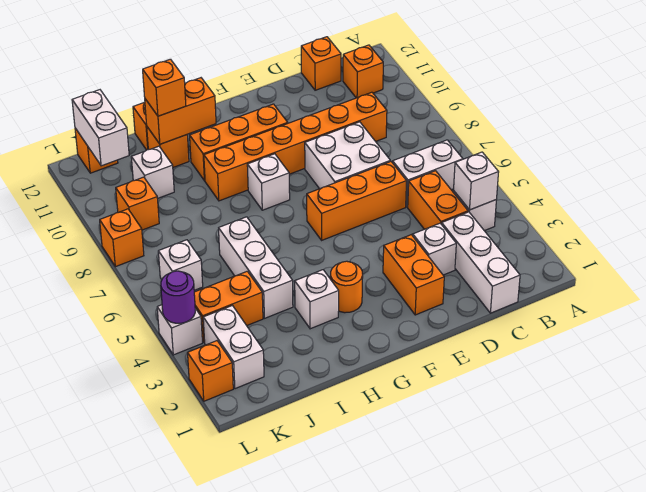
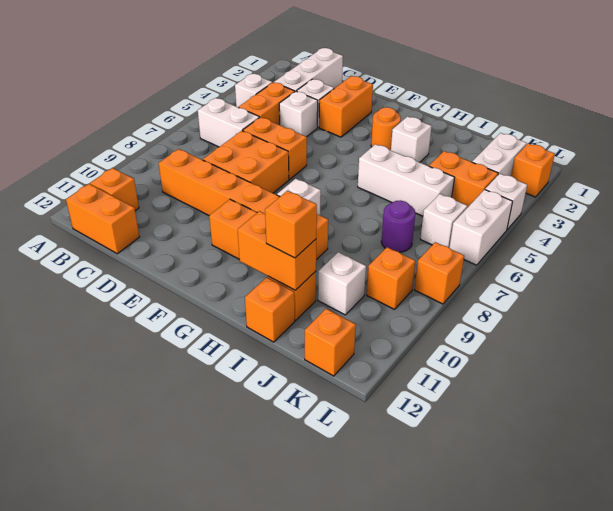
white 1x1 brick [454,152,499,210] -> white 1x1 brick moved to [279,91,318,137]
orange 1x1 brick [301,37,341,90] -> orange 1x2 brick [66,184,139,254]
orange 1x3 brick [307,161,407,240] -> orange 1x2 brick [243,117,307,179]
white 2x2 brick [305,122,390,189] -> orange 2x2 brick [203,131,289,193]
white 1x3 brick [219,217,293,318] -> white 1x3 brick turned to [358,144,455,216]
white 1x2 brick [72,90,129,166] -> white 1x2 brick moved to [450,190,513,265]
purple 1x1 round brick [161,271,195,323] -> purple 1x1 round brick moved to [381,200,416,252]

